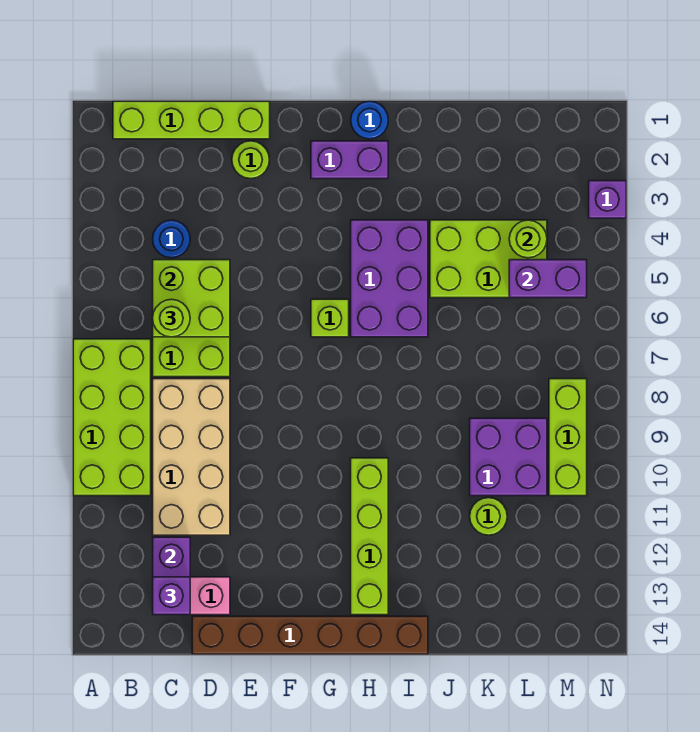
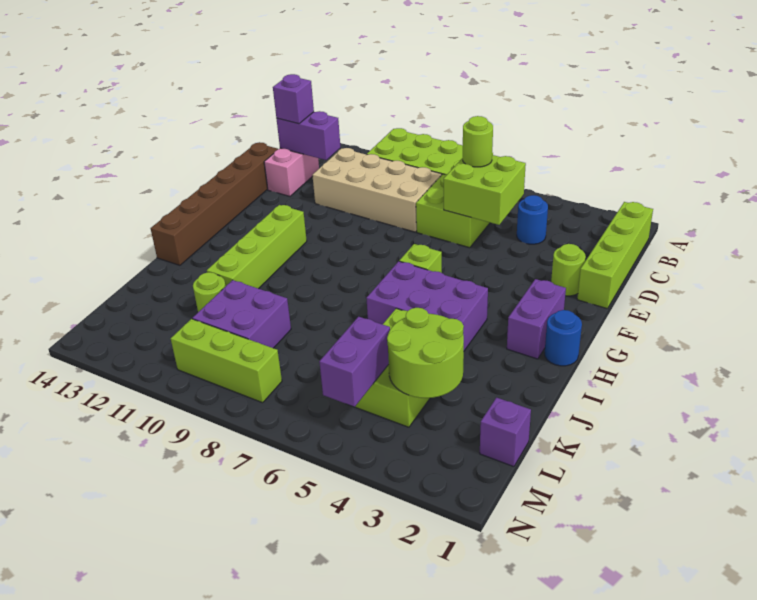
lime 1x4 brick [351,458,388,615] -> lime 1x4 brick turned to [207,205,307,289]
lime 1x1 round brick [509,220,547,258] -> lime 2x2 round brick [387,308,464,398]
purple 1x1 brick [589,181,626,218] -> purple 1x1 brick moved to [480,398,531,467]

